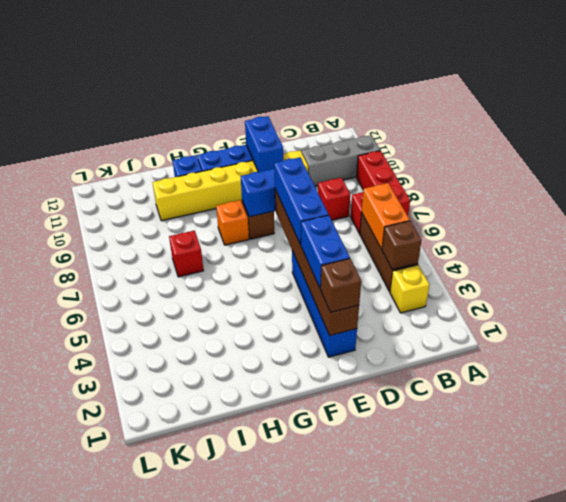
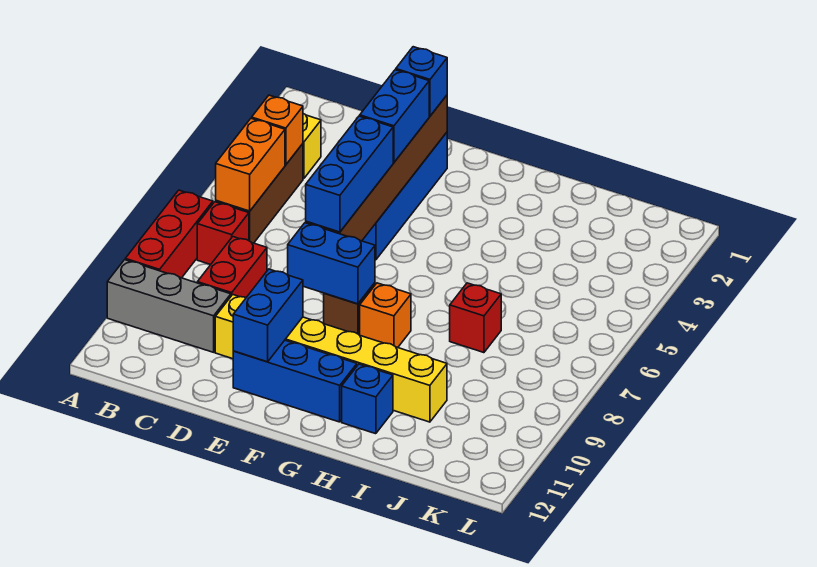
brown 1x1 brick [382,221,422,270] -> orange 1x1 brick [252,95,303,165]
red 1x1 brick [318,178,350,220] -> red 1x2 brick [197,237,267,297]
brown 1x1 brick [321,259,361,312] -> blue 1x1 brick [396,47,447,116]

